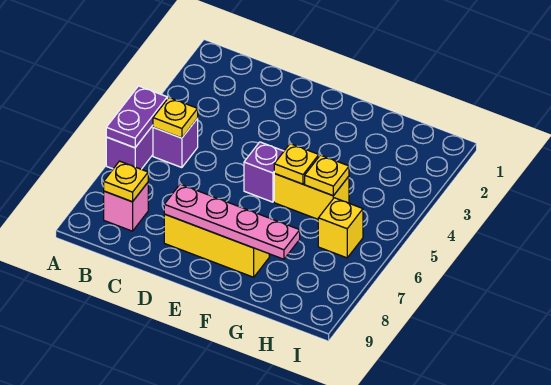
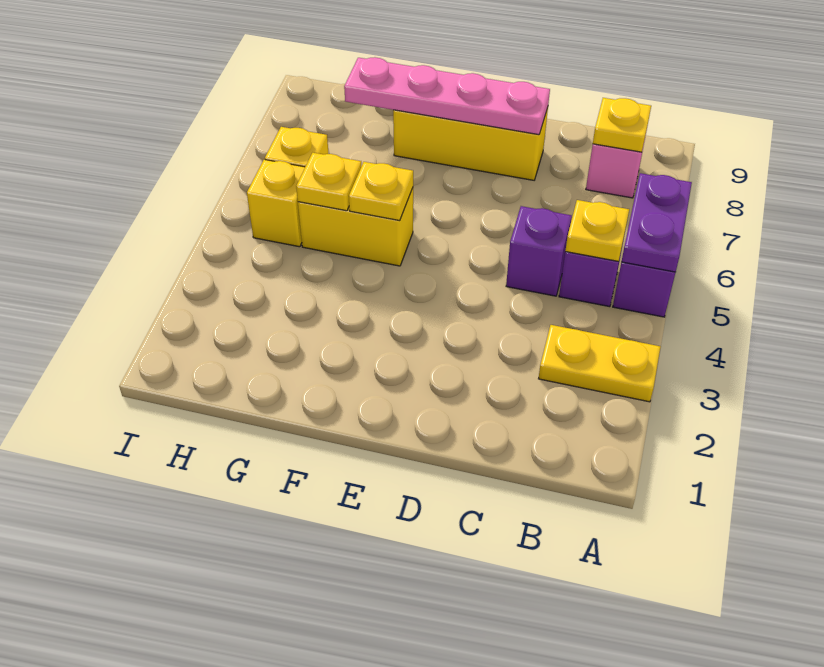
none -> yellow 1x2 plate [539,325,661,402]
purple 1x1 brick [244,142,284,202] -> purple 1x1 brick moved to [506,206,572,296]
none -> yellow 1x1 brick [247,160,305,247]

